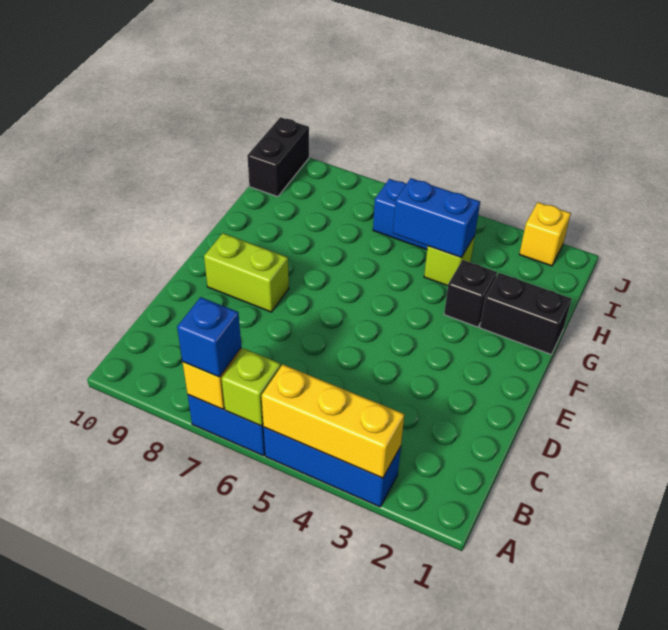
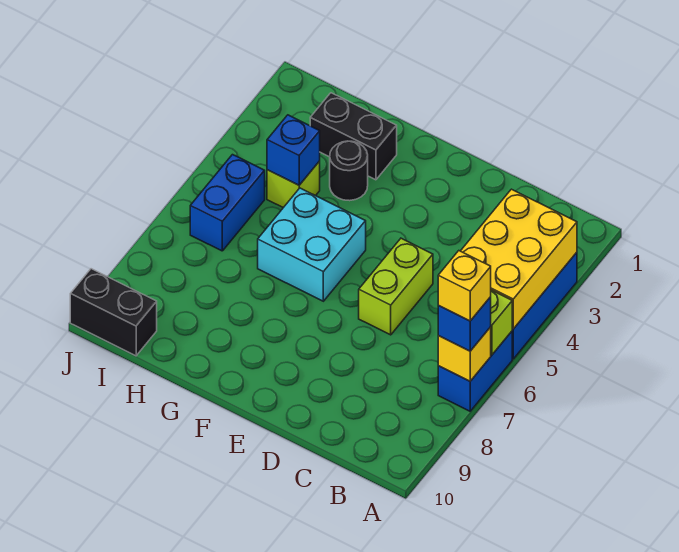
yellow 1x3 brick [262,365,404,478] -> yellow 2x3 brick [461,189,577,329]
lime 1x2 brick [204,233,289,312] -> lime 1x2 brick moved to [359,238,433,335]
none -> cyan 2x2 brick [258,188,366,301]
black 1x2 brick [480,273,572,354] -> black 1x2 brick turned to [310,93,397,180]
black 1x1 brick [444,260,497,327] -> black 1x1 round brick [330,141,368,201]
blue 1x2 brick [393,178,480,258] -> blue 1x1 brick [267,115,320,185]
yellow 1x1 brick [519,202,571,266] -> yellow 1x1 brick moved to [438,251,491,321]

